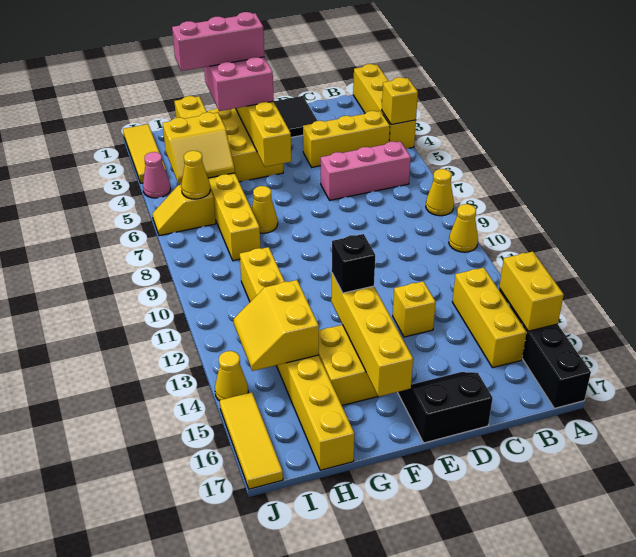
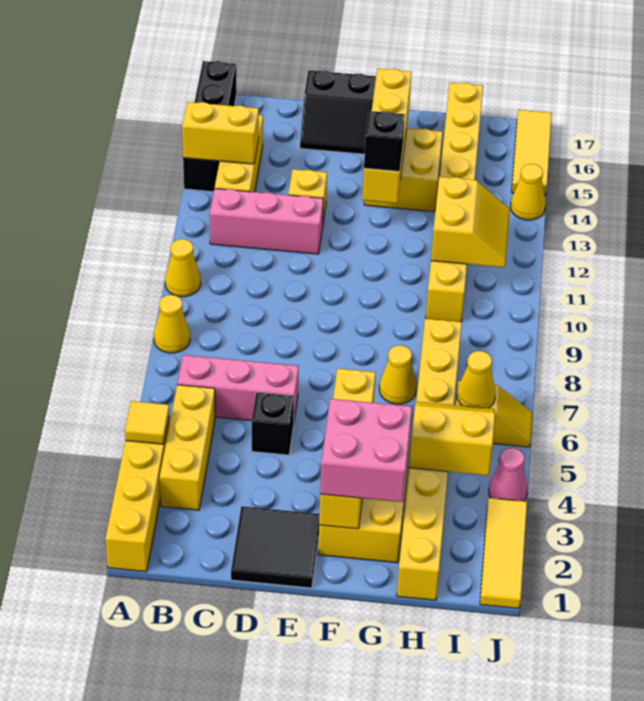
yellow 1x1 brick [382,77,418,125] -> yellow 1x1 tile [125,401,169,444]
yellow 1x2 brick [499,252,564,331] -> yellow 1x2 brick turned to [182,102,259,164]
yellow 1x3 brick [303,111,390,167] -> yellow 1x3 brick turned to [160,385,215,510]
none -> black 1x1 brick [252,392,294,455]
pink 1x3 brick [172,12,264,71] -> pink 1x3 brick moved to [210,188,323,254]
yellow 2x2 slope [234,280,319,371] -> yellow 2x2 slope moved to [431,177,510,268]

